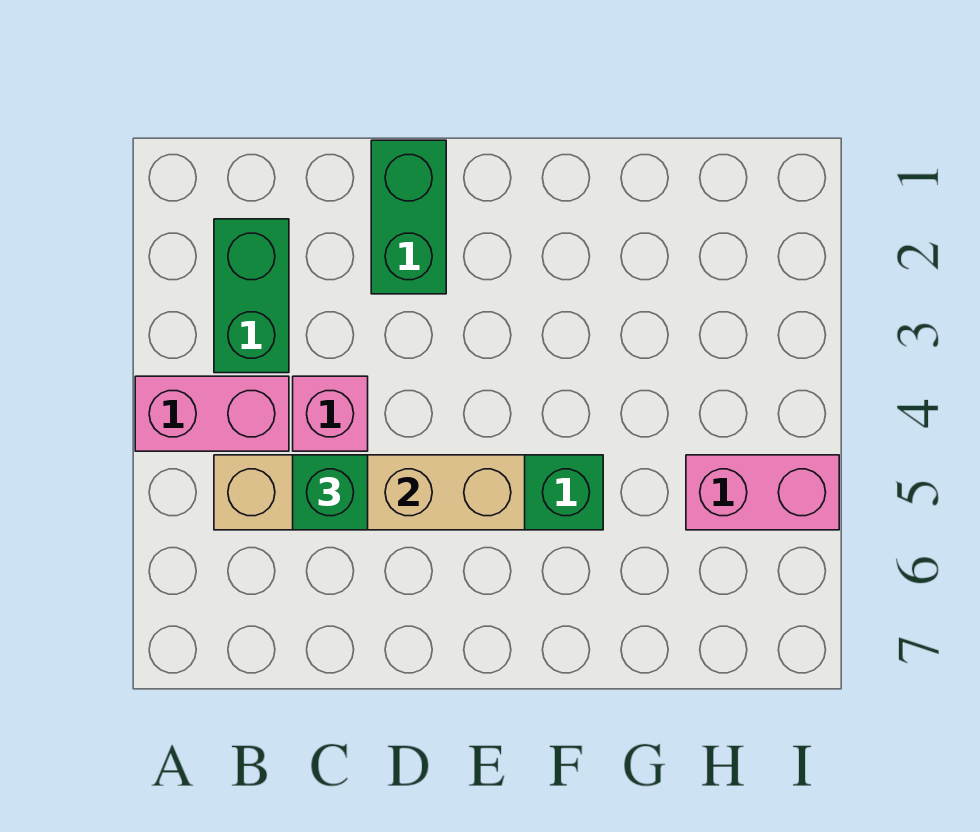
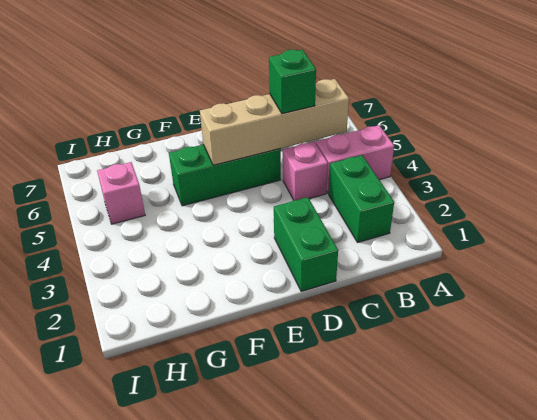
pink 1x2 brick [686,455,839,530] -> pink 1x1 brick [97,162,145,224]

